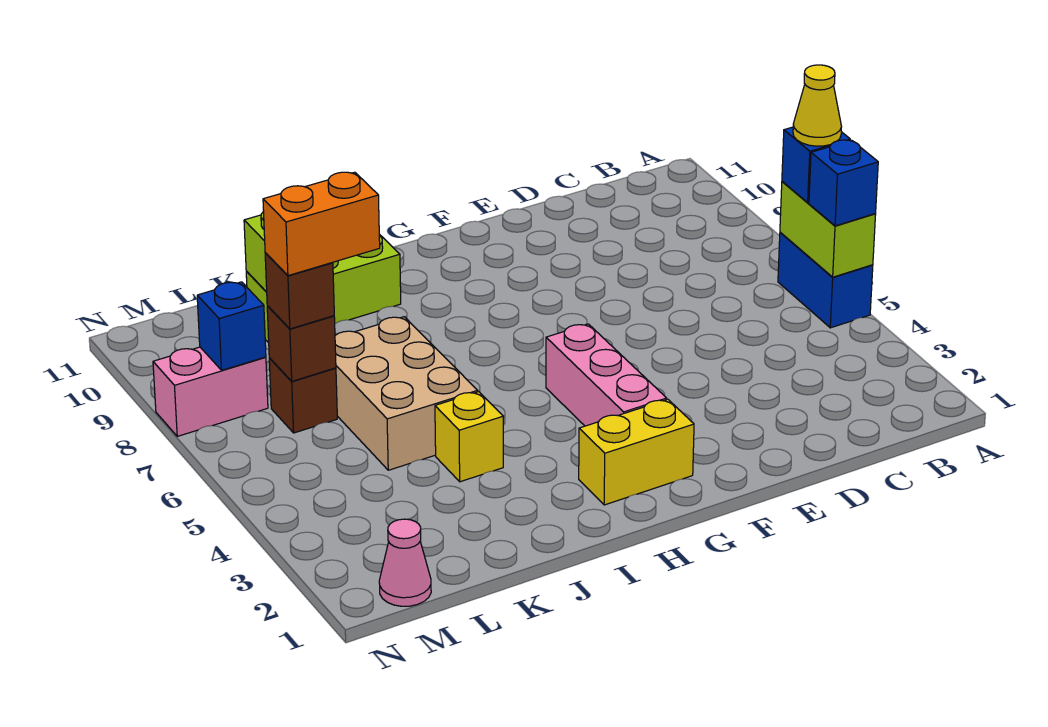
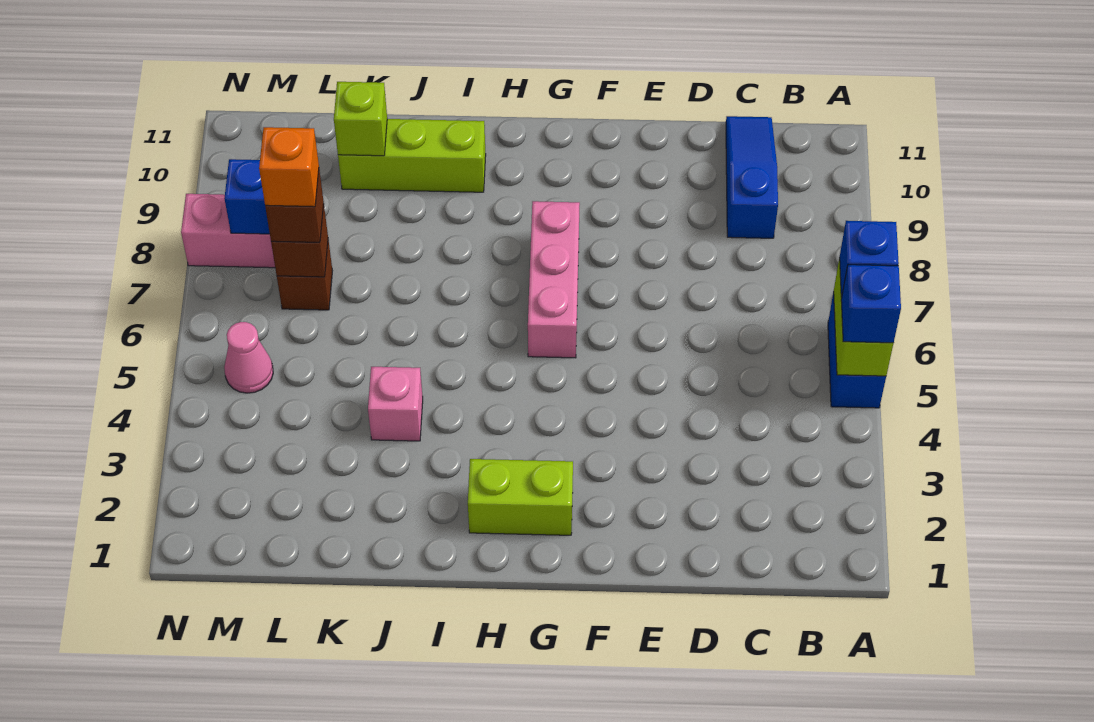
yellow 1x1 cone [793,65,842,146] -> none
none -> blue 1x3 slope [726,116,778,238]
yellow 1x2 brick [579,399,694,505] -> lime 1x2 brick [468,459,573,535]
pink 1x3 brick [546,324,667,426] -> pink 1x3 brick moved to [528,201,580,358]
yellow 1x1 brick [435,392,503,482] -> pink 1x1 brick [368,367,423,441]
tan 2x3 brick [335,317,478,470] -> none
orange 1x2 brick [263,172,380,276] -> orange 1x1 brick [259,127,319,207]
pink 1x1 cone [379,519,431,606] -> pink 1x1 cone moved to [224,322,273,393]

